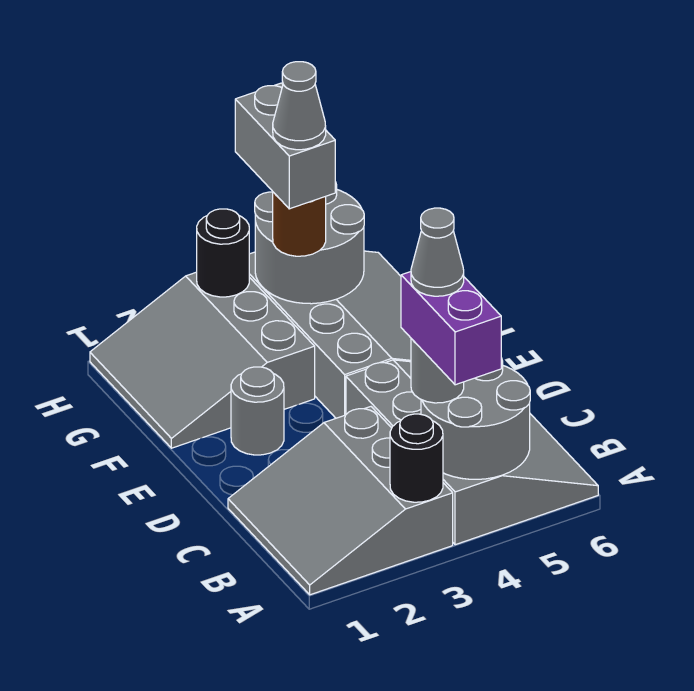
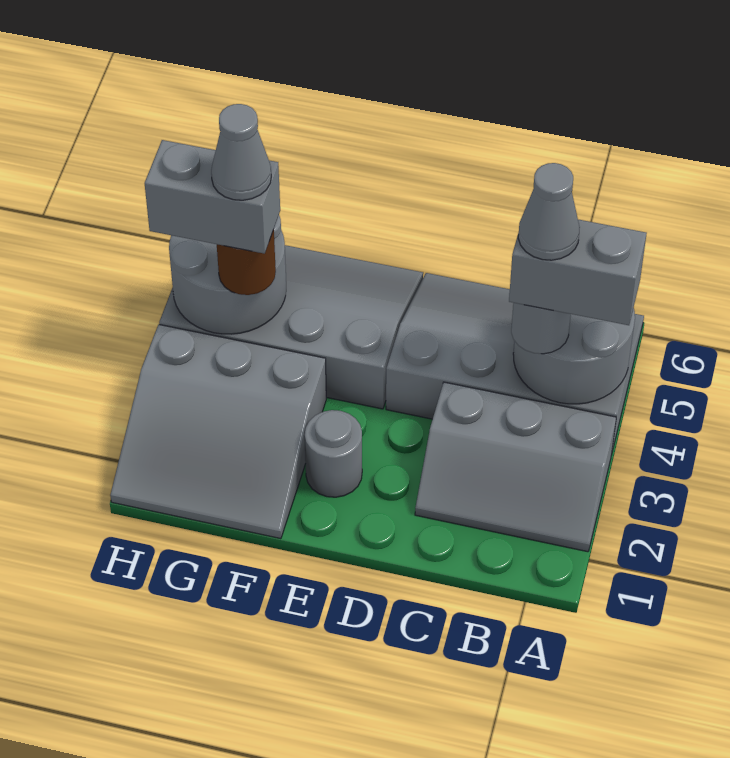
grey 3x3 slope [228,407,453,595] -> grey 2x3 slope [415,382,616,552]
black 1x1 round brick [390,414,443,502] -> none
purple 1x2 brick [401,272,501,385] -> grey 1x2 brick [509,220,647,325]
black 1x1 round brick [197,209,249,297] -> none

